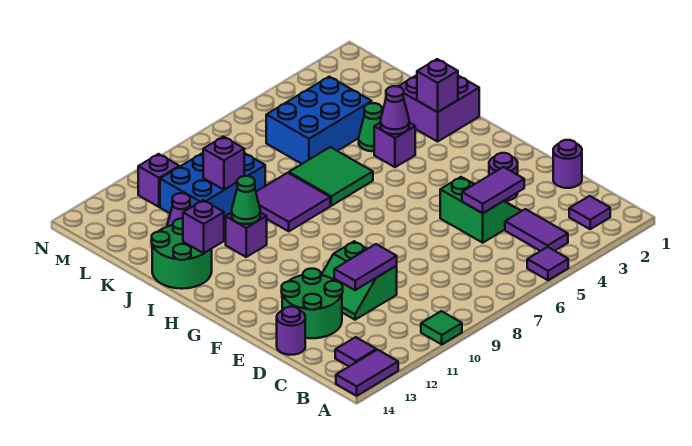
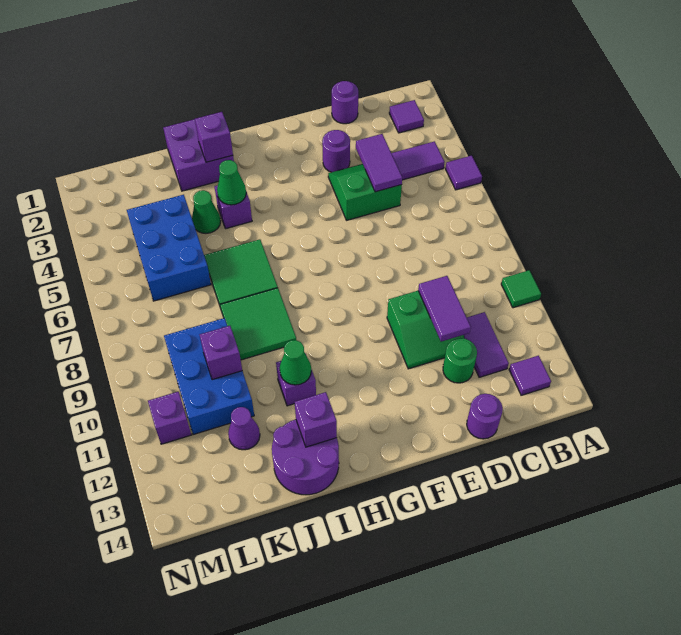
purple 1x2 tile [336,350,398,396] -> purple 1x2 tile moved to [464,312,509,377]
green 2x2 round brick [281,269,343,338] -> green 1x1 round brick [443,338,477,383]
purple 1x1 cone [381,86,409,134] -> green 1x1 cone [217,160,246,205]
purple 2x2 tile [256,173,330,231] -> green 2x2 tile [220,288,296,360]
green 2x2 round brick [152,219,212,289] -> purple 2x2 round brick [272,419,339,495]

